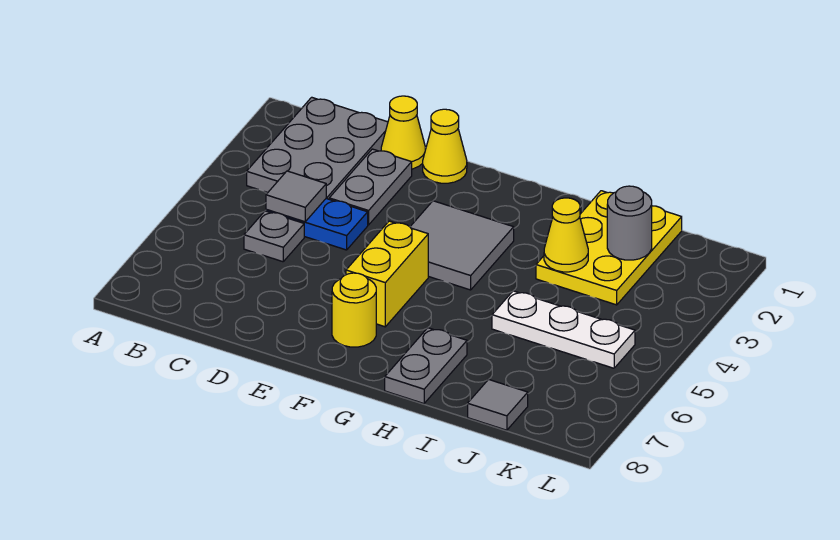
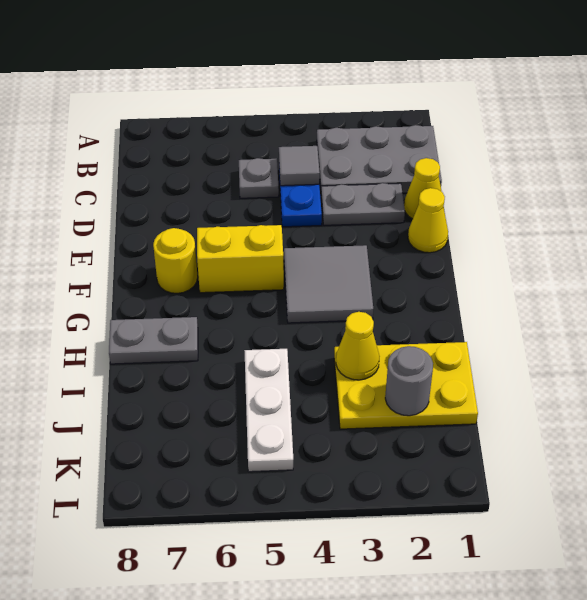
grey 1x1 tile [468,379,528,430] -> none

